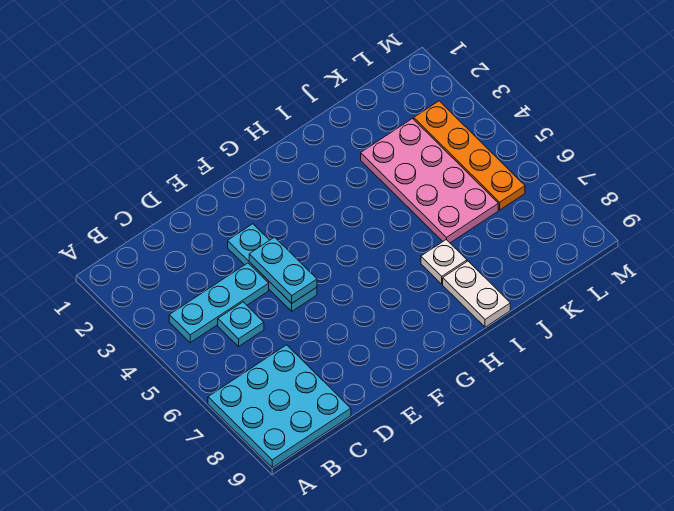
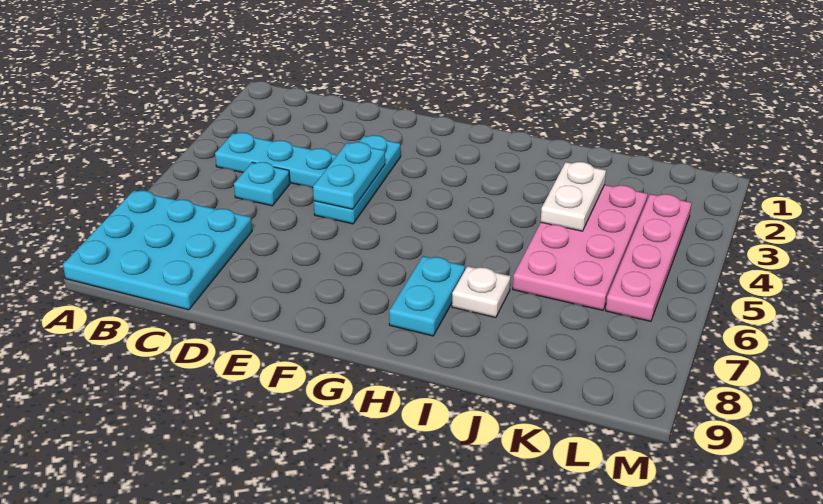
none -> cyan 1x2 plate [389,256,465,336]
white 1x2 plate [443,261,510,327] -> white 1x2 plate moved to [541,162,606,231]
orange 1x4 plate [414,101,525,210] -> pink 1x4 plate [606,194,691,321]

